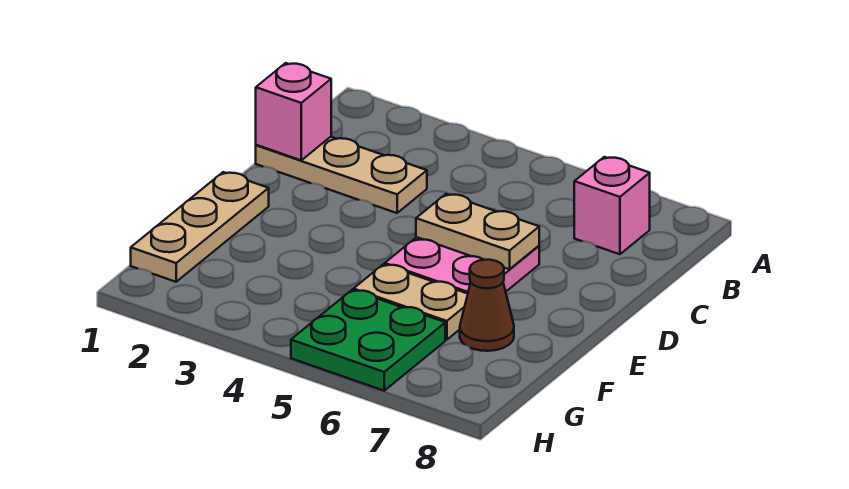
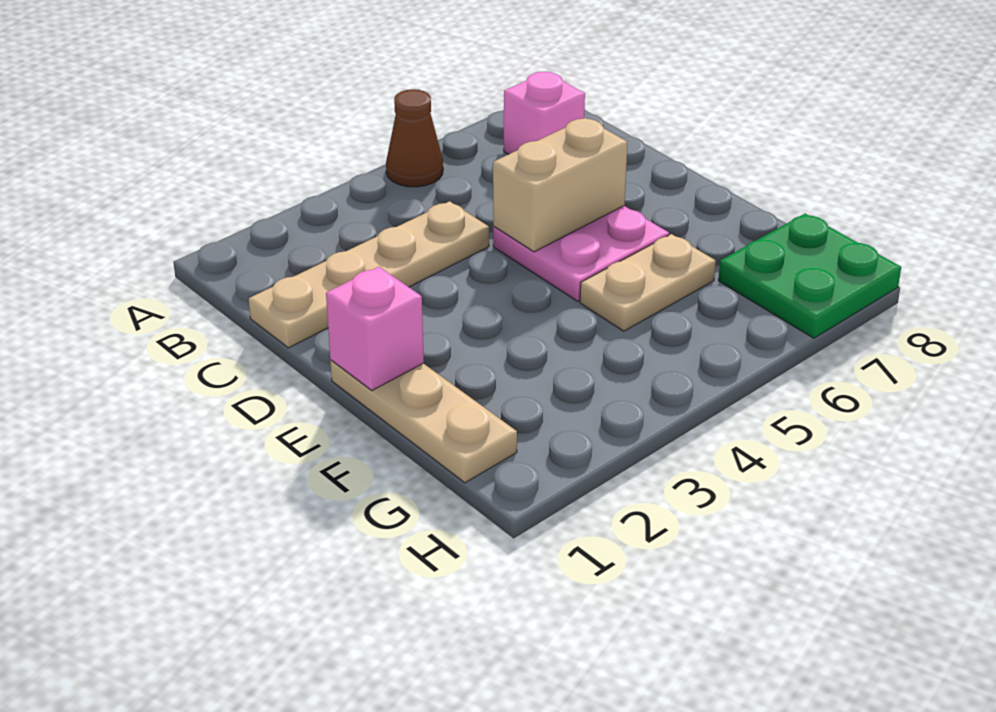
tan 1x3 plate [256,137,427,213] -> tan 1x4 plate [249,201,489,348]
pink 1x1 brick [256,63,331,160] -> pink 1x1 brick moved to [326,267,424,390]
tan 1x2 plate [416,194,539,269] -> tan 1x2 brick [493,118,627,252]
brown 1x1 cone [460,260,514,351] -> brown 1x1 cone moved to [386,89,443,187]
green 2x2 plate [291,290,445,391] -> green 2x2 plate moved to [718,214,901,338]

